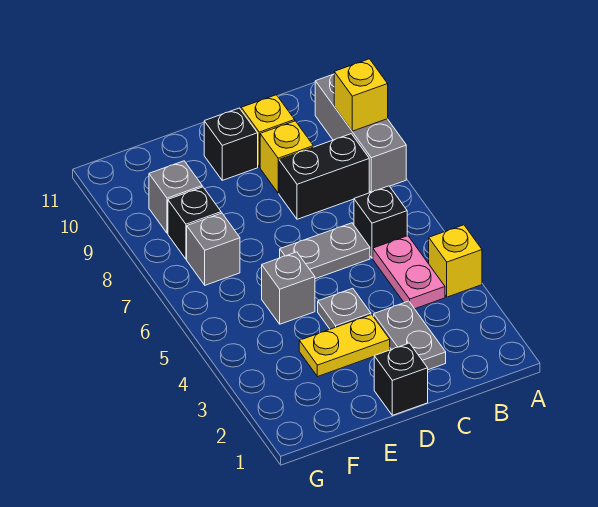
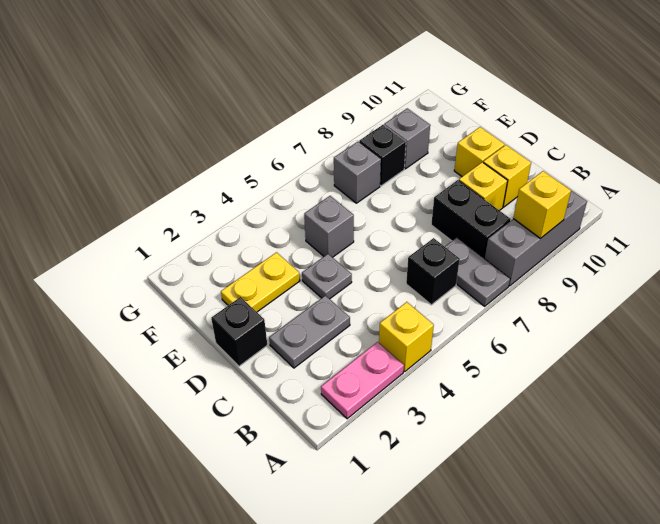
pink 1x2 plate [373,236,445,309] -> pink 1x2 plate moved to [321,342,404,419]
grey 1x2 plate [280,223,370,279] -> grey 1x2 plate moved to [445,238,510,306]
yellow 1x2 plate [299,314,390,377] -> yellow 1x2 plate turned to [221,252,300,312]
black 1x1 brick [204,108,258,180] -> yellow 1x1 brick [454,127,505,176]

